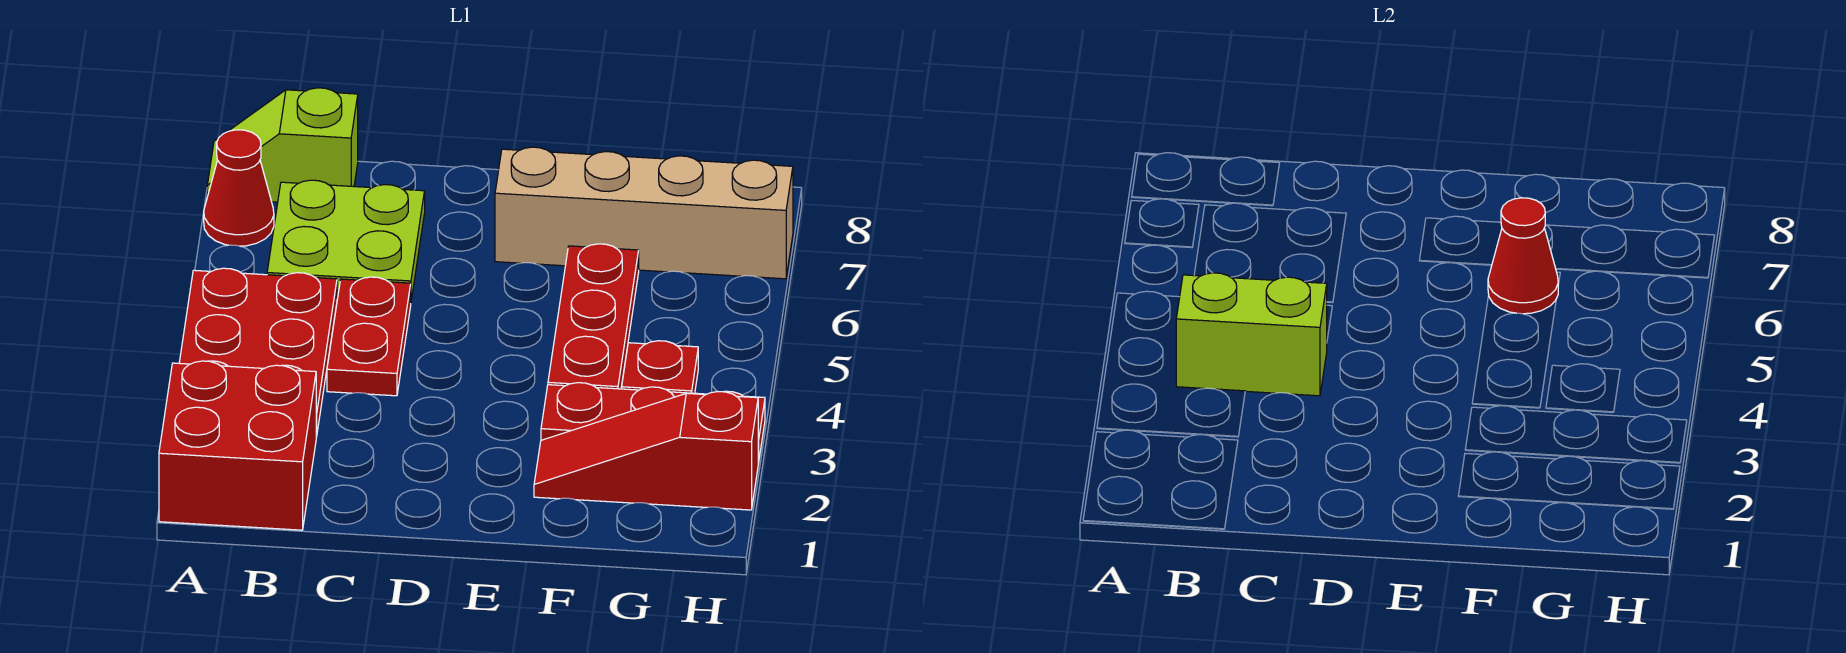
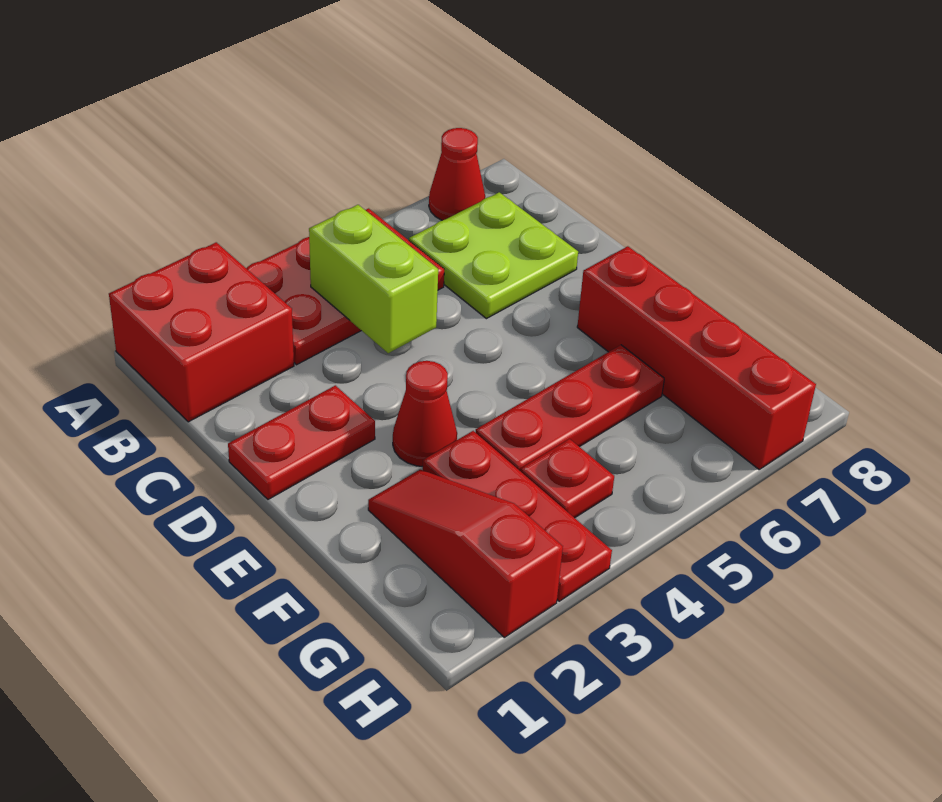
lime 1x2 slope [207,88,358,202] -> none
red 1x2 plate [327,277,411,396] -> red 1x2 plate moved to [228,385,375,499]
tan 1x4 brick [495,147,793,279] -> red 1x4 brick [577,246,816,469]
red 1x1 cone [1488,198,1558,314] -> red 1x1 cone moved to [393,361,457,466]

